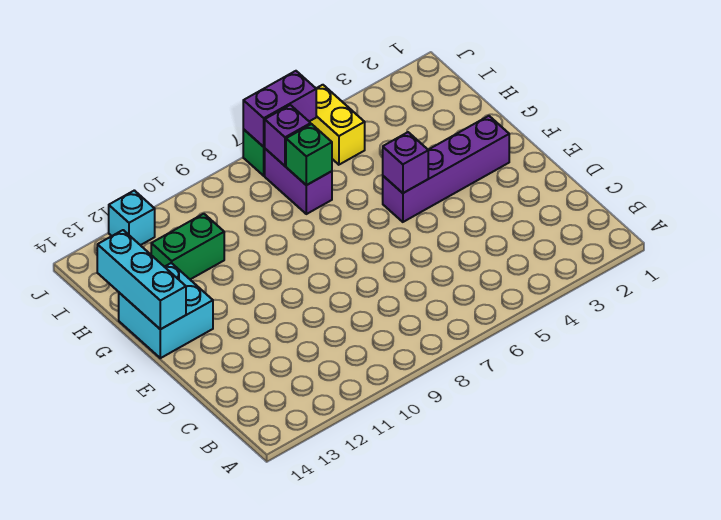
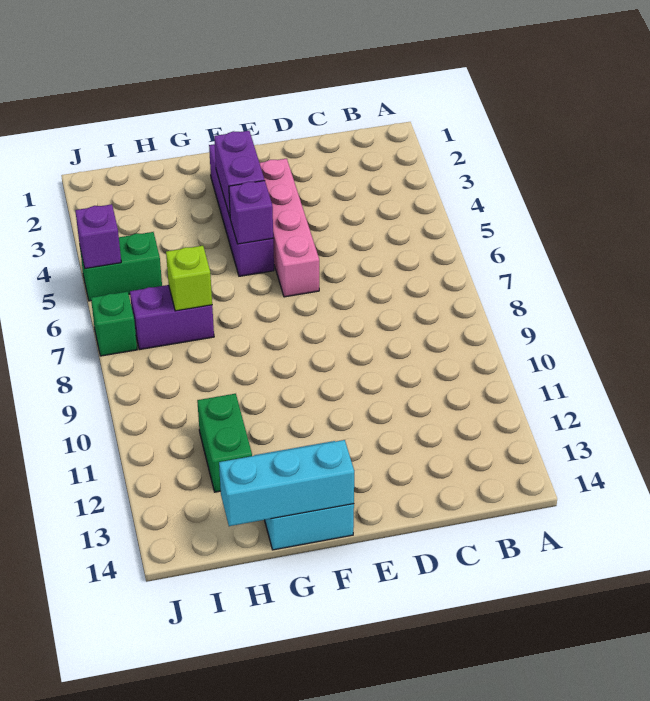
none -> pink 1x4 brick [260,159,319,297]
green 1x1 brick [286,124,332,185] -> lime 1x1 brick [166,246,212,311]
yellow 1x2 brick [309,85,365,165] -> green 1x2 brick [80,232,162,301]
purple 1x1 brick [265,105,311,166] -> purple 1x1 brick moved to [75,204,121,269]
purple 1x2 brick [243,71,316,147] -> purple 1x2 brick moved to [214,131,265,216]
cyan 1x1 brick [109,190,155,245] -> none

